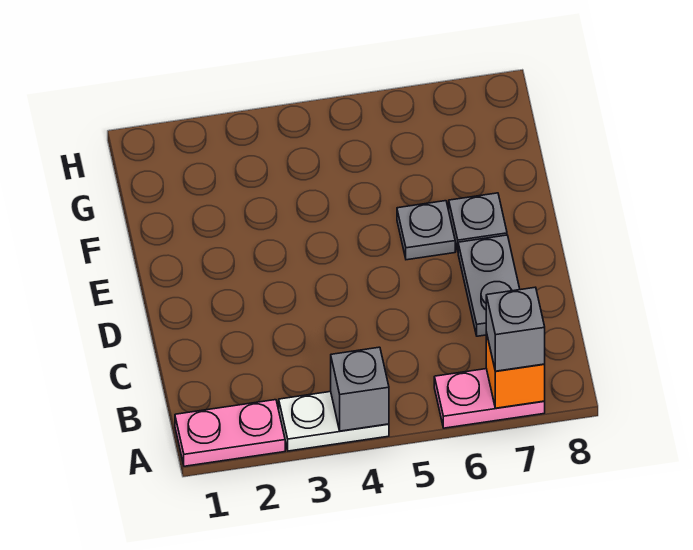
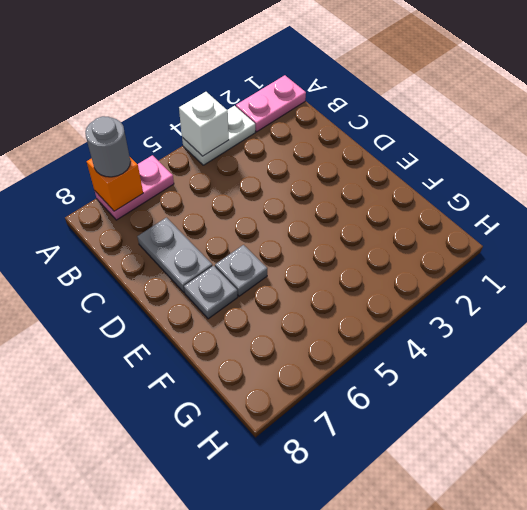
grey 1x1 brick [331,347,389,431] -> white 1x1 brick [179,92,229,156]
grey 1x1 brick [486,287,545,371] -> grey 1x1 round brick [85,116,131,177]

